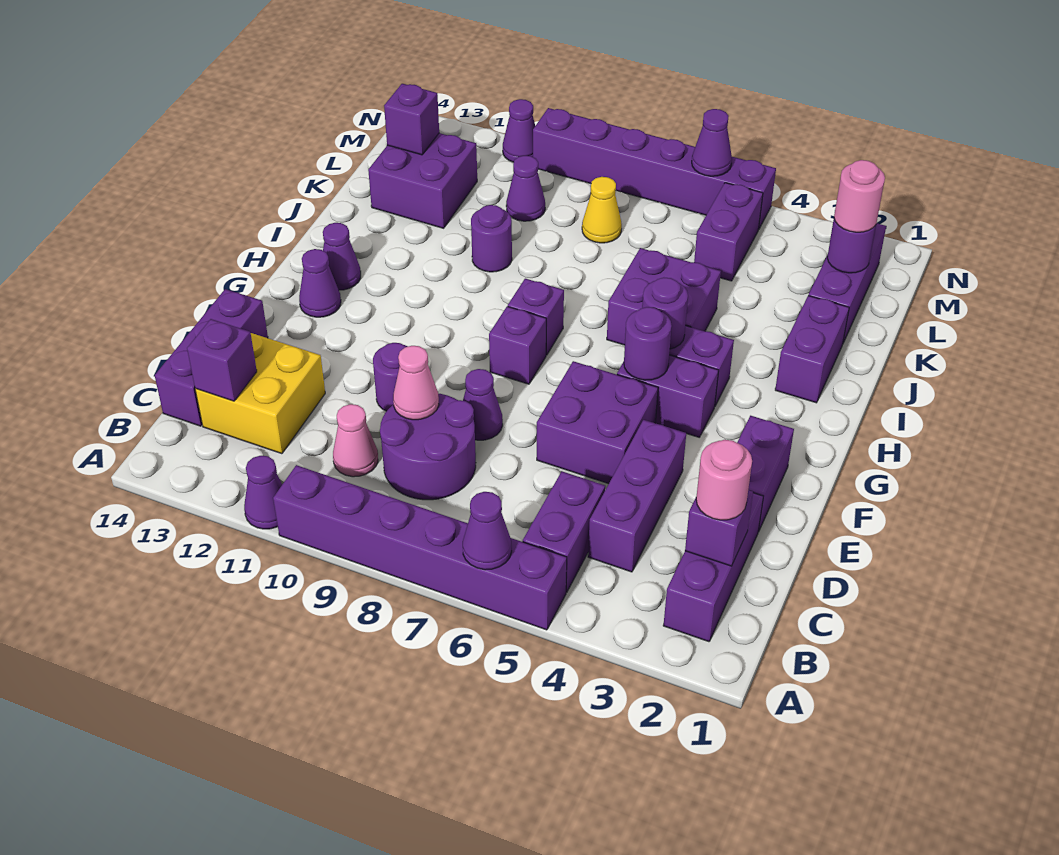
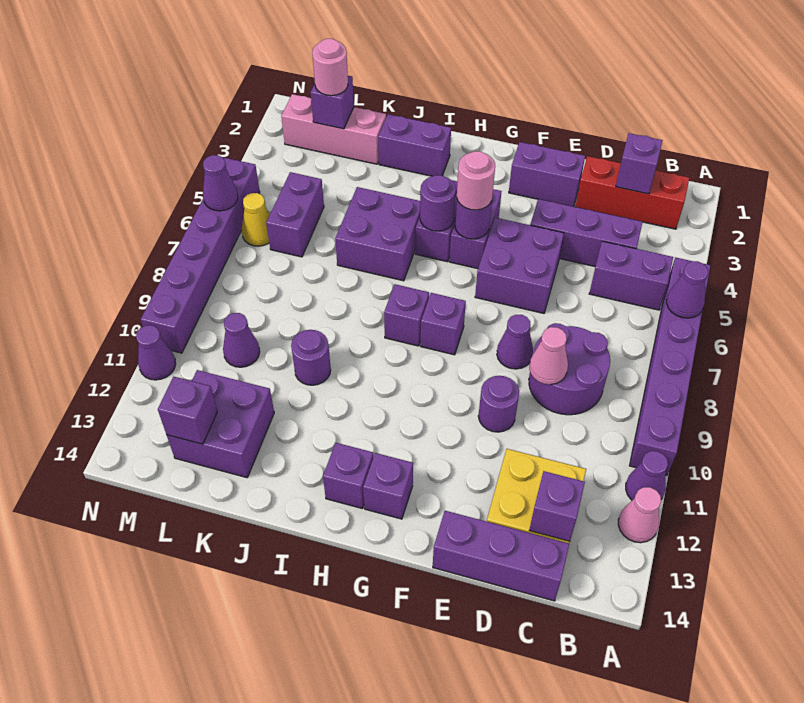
purple 1x3 brick [663,493,763,642] -> red 1x3 brick [575,156,689,229]
pink 1x1 round brick [696,440,752,520] -> pink 1x1 round brick moved to [457,151,495,210]
pink 1x1 cone [333,404,378,477] -> pink 1x1 cone moved to [618,487,661,543]
purple 1x1 cone [299,249,341,317] -> purple 1x1 brick [363,453,413,519]
purple 1x1 cone [323,223,361,290] -> purple 1x1 brick [323,443,373,509]
purple 1x3 brick [808,223,886,343] -> pink 1x3 brick [281,94,386,164]
purple 1x1 round brick [827,219,876,273] -> purple 1x1 brick [311,76,354,129]
purple 1x2 brick [694,183,763,281] -> purple 1x2 brick turned to [266,172,324,257]
yellow 1x1 cone [582,177,622,243] -> yellow 1x1 cone moved to [242,193,270,246]

